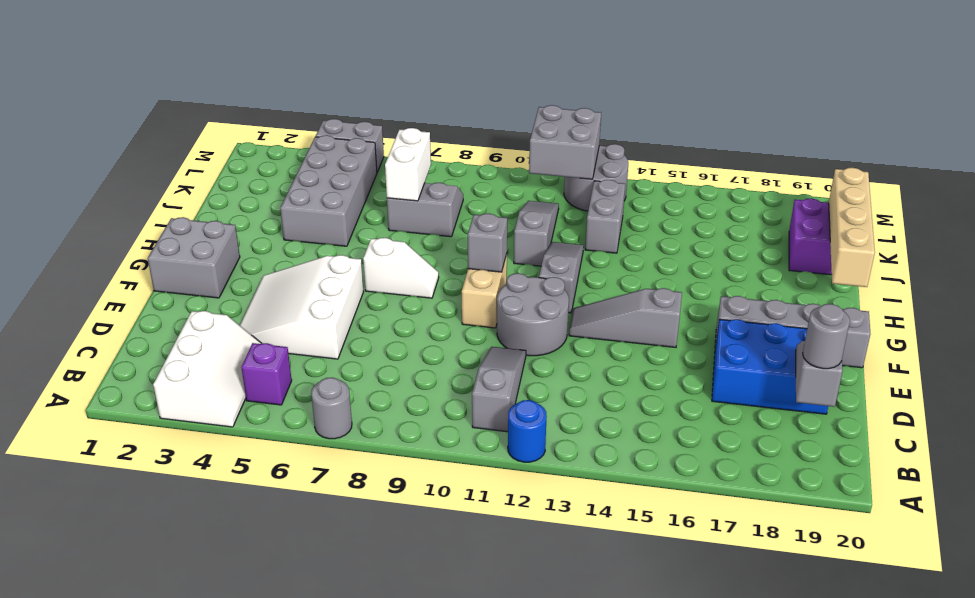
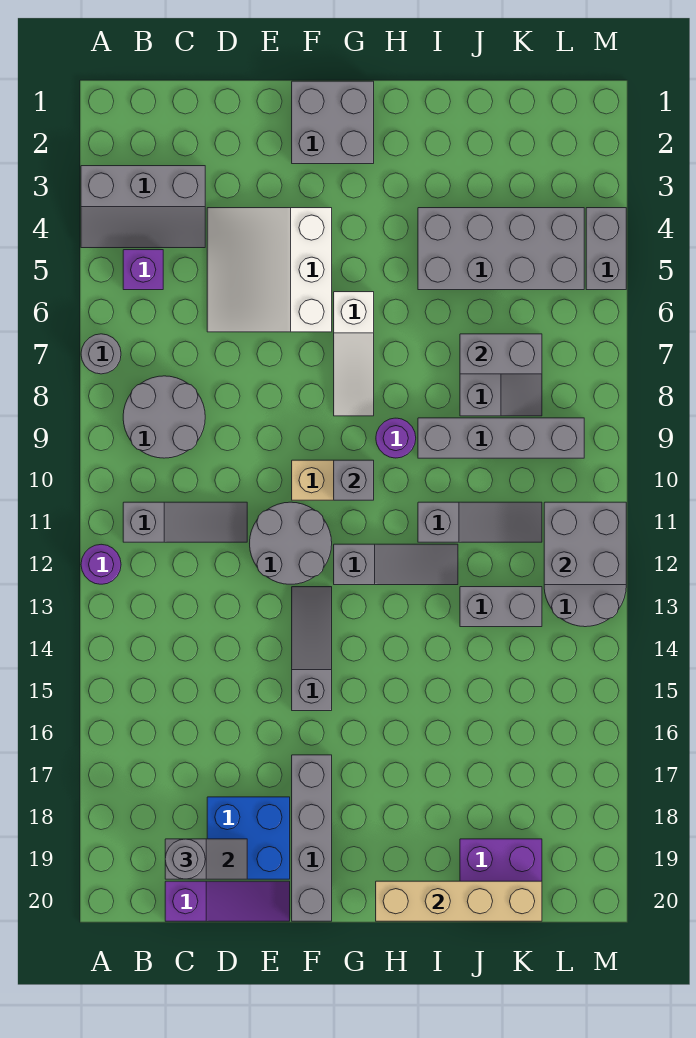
white 2x3 slope [153,311,262,427] -> grey 2x3 slope [81,166,205,248]
blue 1x1 round brick [508,400,547,462] -> purple 1x1 round brick [81,544,121,584]
none -> grey 2x2 round brick [123,376,205,458]
none -> purple 1x3 slope [165,881,290,921]
white 3x3 slope [240,255,364,359] -> white 3x3 slope turned to [207,208,332,332]
blue 2x3 brick [712,319,828,414] -> blue 2x2 brick [207,797,290,879]
white 1x2 slope [363,238,439,298] -> white 1x3 slope [334,292,374,416]
none -> purple 1x1 round brick [376,418,416,458]
none -> grey 1x4 brick [418,418,584,458]
white 1x2 brick [385,128,431,201] -> grey 1x2 brick [460,334,542,374]

